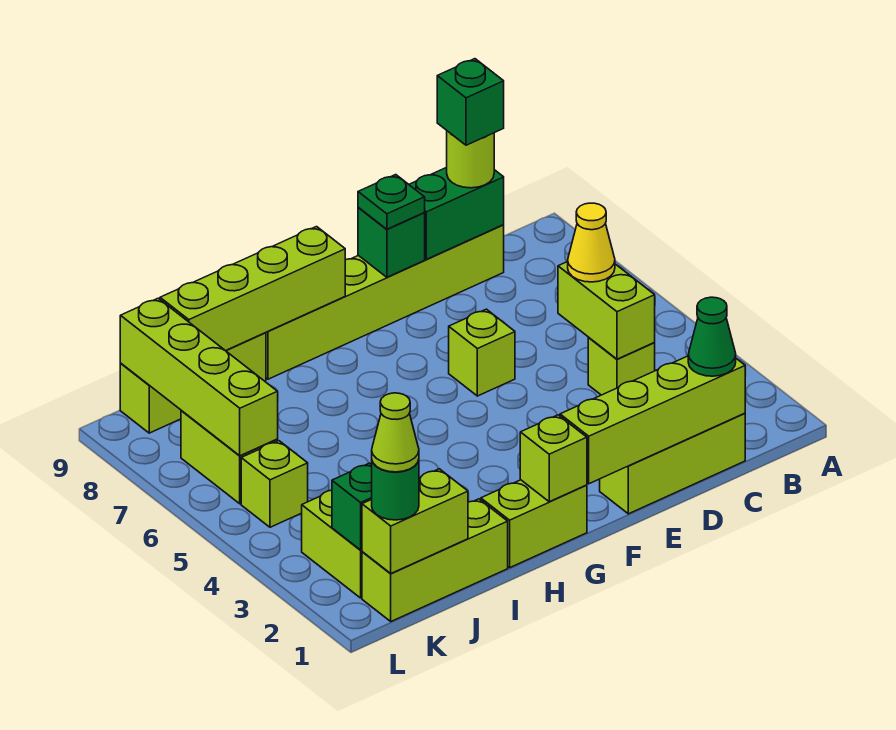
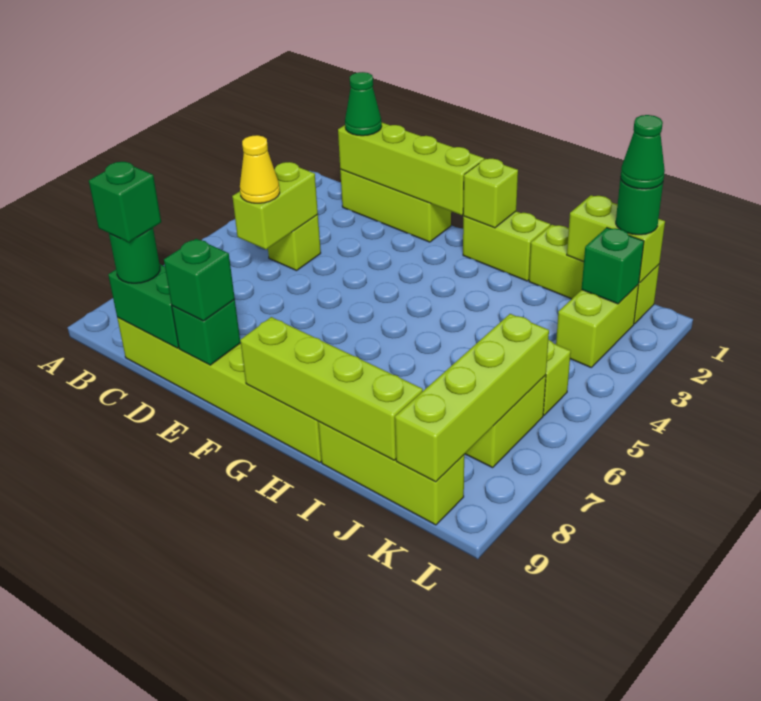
lime 1x1 round brick [447,131,494,188] -> green 1x1 round brick [109,228,160,283]
lime 1x1 brick [449,309,515,396] -> none
green 1x1 plate [358,175,425,229] -> green 1x1 brick [164,239,235,321]
lime 1x1 cone [372,393,419,472] -> green 1x1 cone [620,115,665,189]

